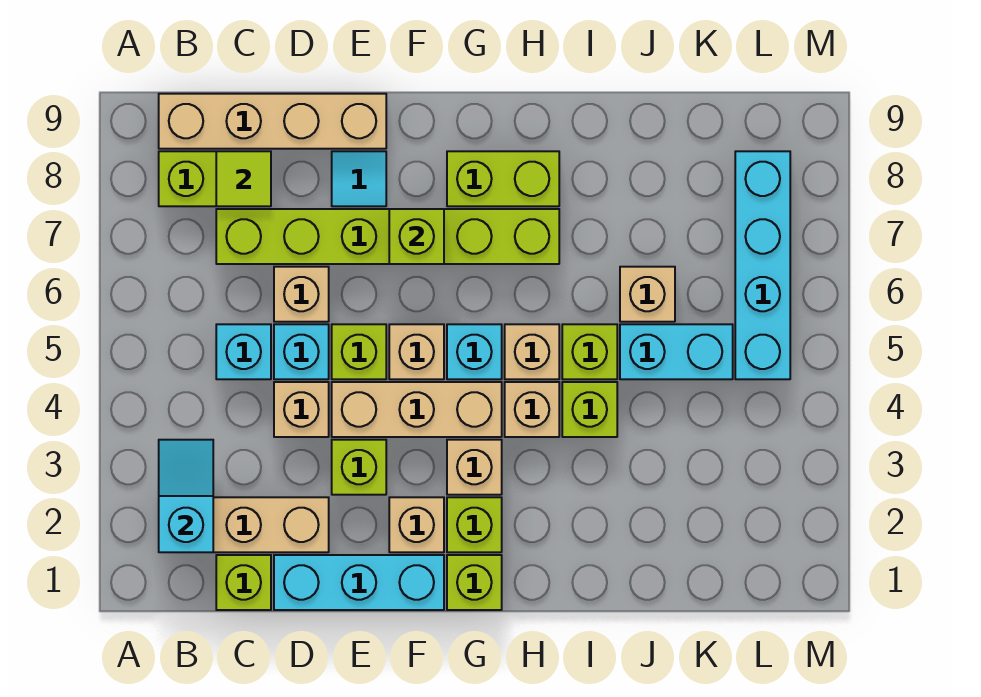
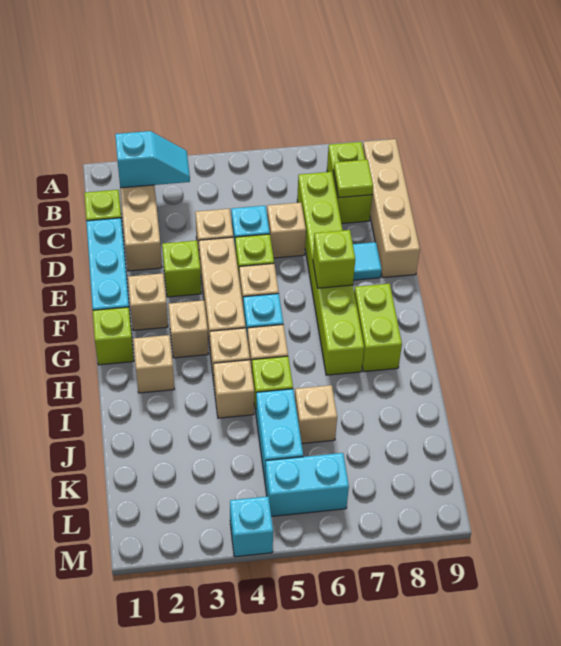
cyan 1x1 brick [216,324,271,379] -> cyan 1x1 brick moved to [230,496,273,557]
lime 1x1 brick [447,497,502,552] -> none
none -> tan 1x1 brick [133,335,174,393]
lime 1x1 brick [562,382,617,437] -> tan 1x1 brick [214,360,254,418]
cyan 1x4 brick [735,151,790,379] -> cyan 1x2 brick [265,453,349,516]

